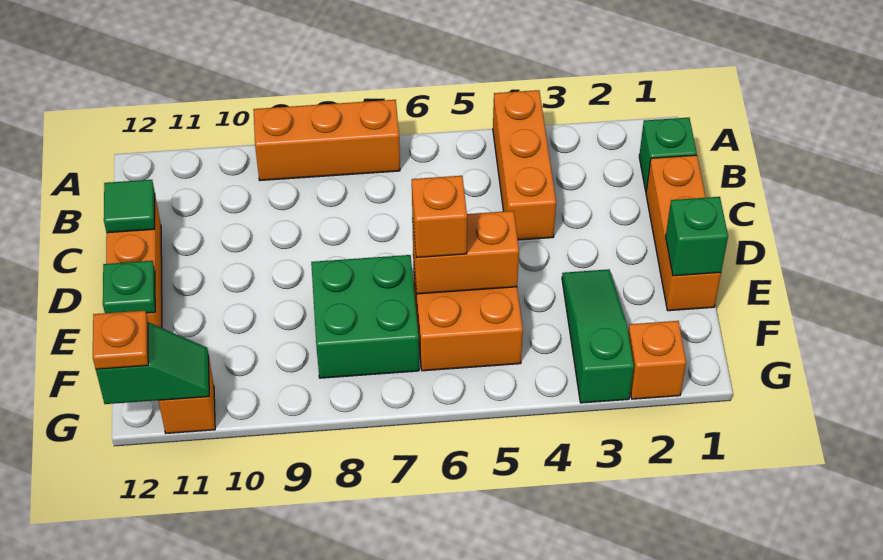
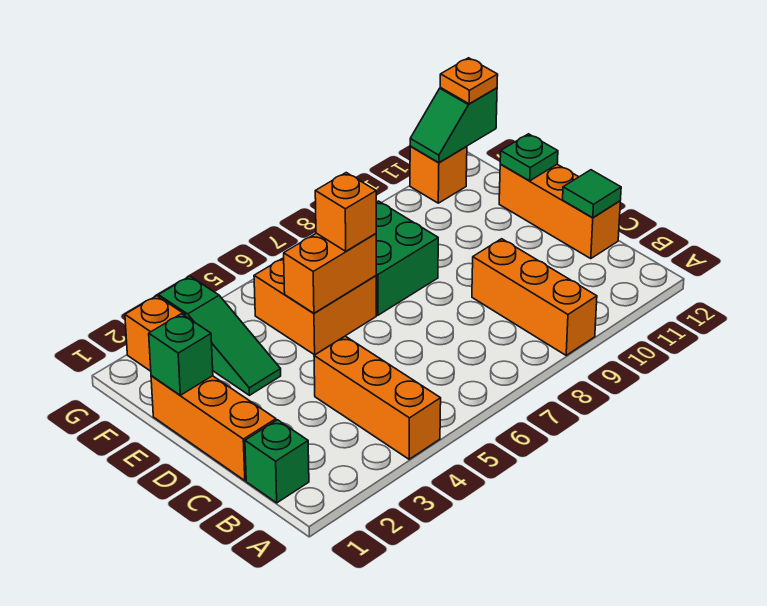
orange 1x3 brick [254,100,400,181] -> orange 1x3 brick turned to [472,239,597,355]

